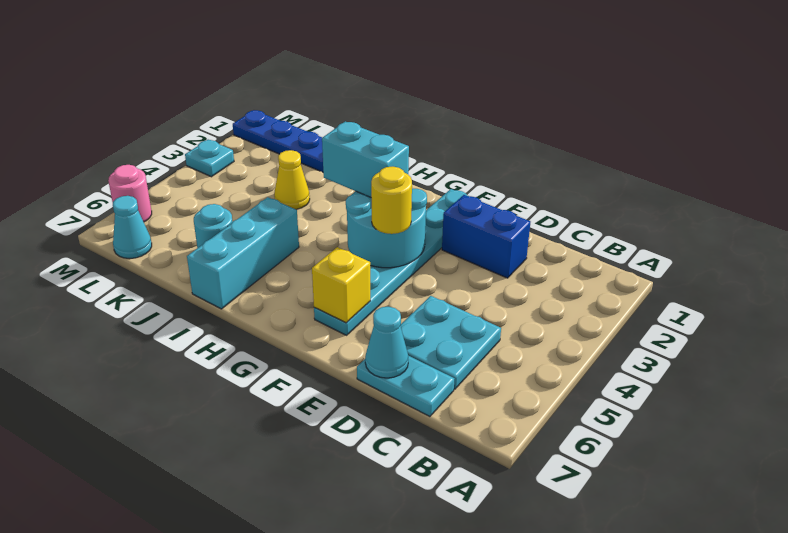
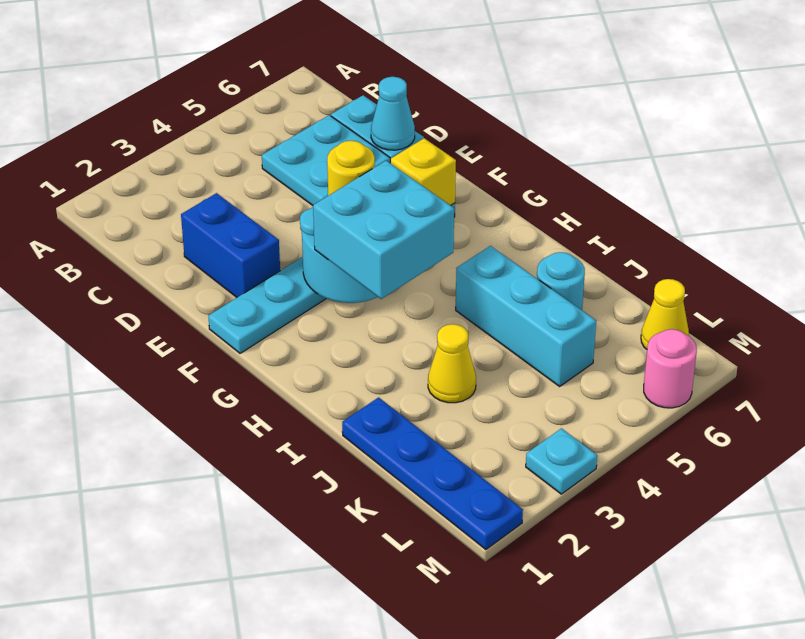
cyan 1x2 brick [322,121,409,197] -> cyan 2x2 brick [313,160,454,299]
cyan 1x3 brick [187,197,299,309] -> cyan 1x3 brick turned to [456,246,596,386]
cyan 1x1 cone [113,196,152,259] -> yellow 1x1 cone [641,279,689,349]

